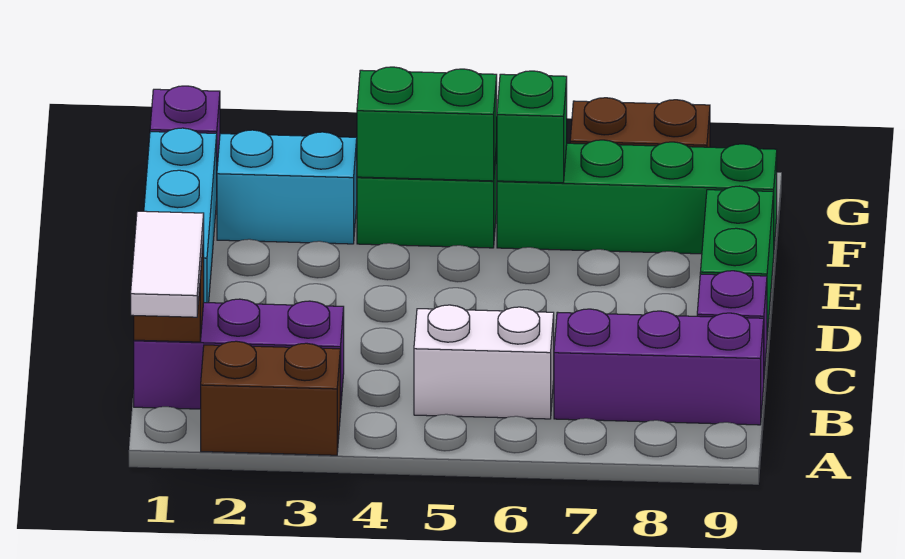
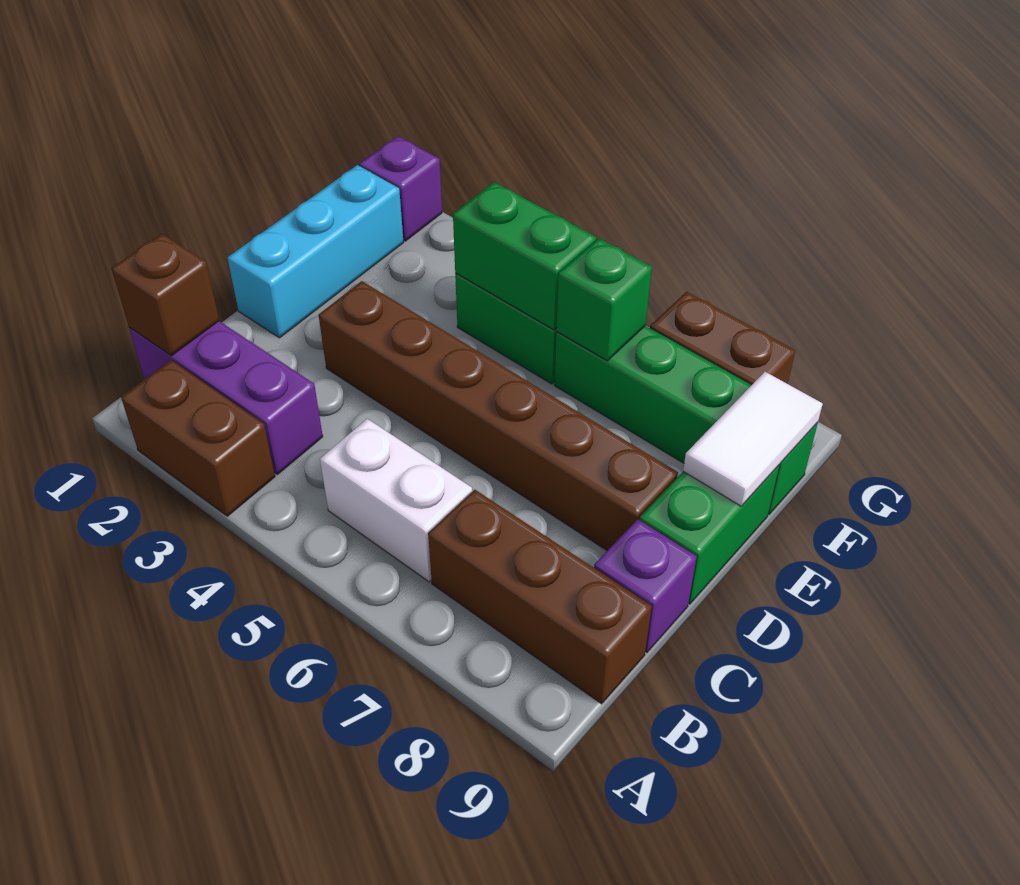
white 1x2 tile [131,211,204,317] -> white 1x2 tile moved to [683,372,823,506]
purple 1x3 brick [554,309,764,425] -> brown 1x3 brick [428,490,652,704]
none -> brown 1x6 brick [319,281,678,551]
cyan 1x2 brick [217,130,357,244] -> none

